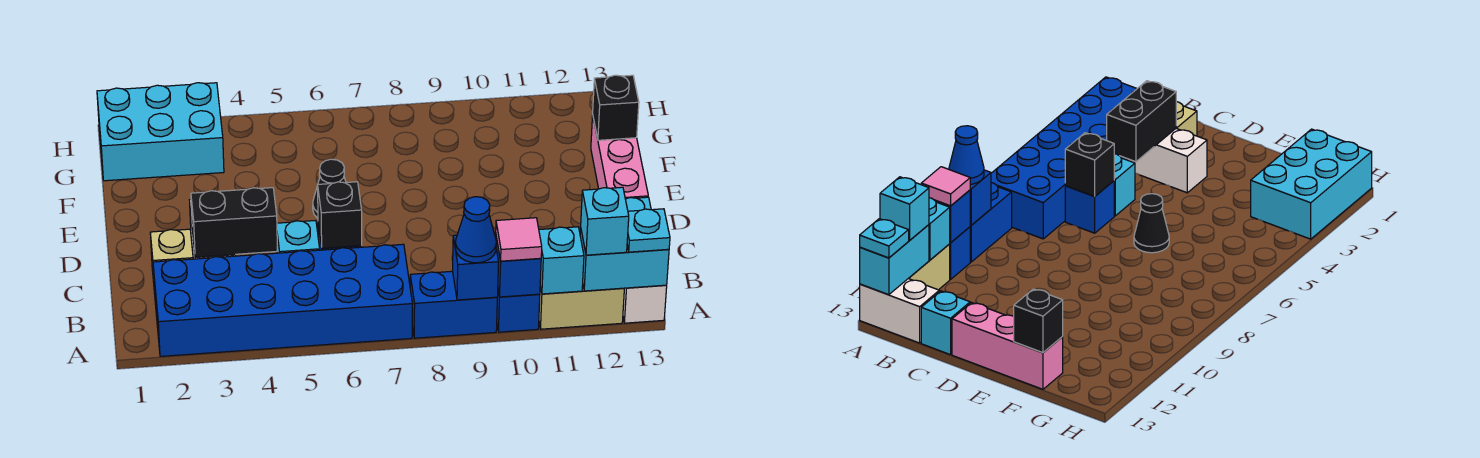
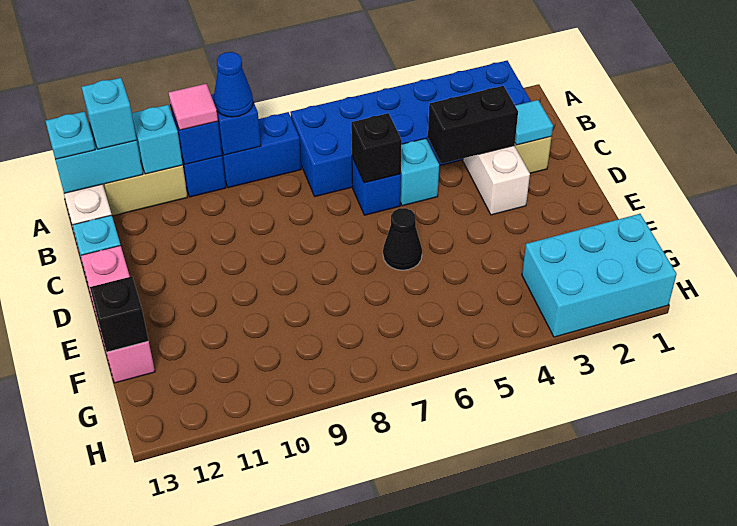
none -> cyan 1x1 tile [515,100,553,145]

